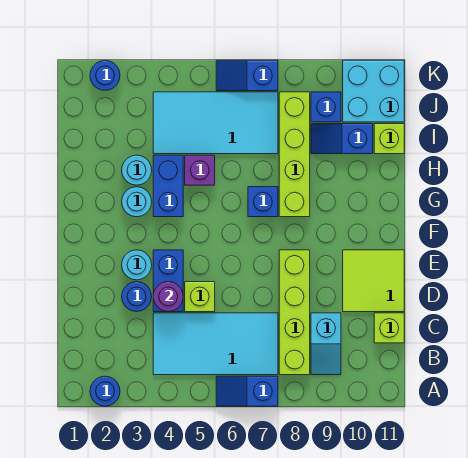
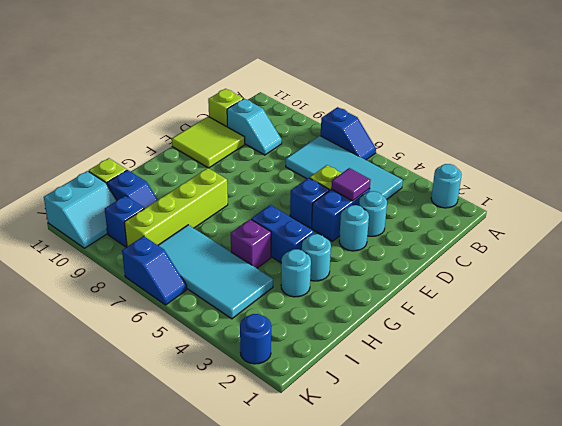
blue 1x1 round brick [90,376,120,406] -> cyan 1x1 round brick [431,164,462,208]
lime 1x4 brick [279,250,310,375] -> none
cyan 1x2 slope [311,313,341,375] -> cyan 1x2 slope turned to [227,99,282,155]
blue 1x1 round brick [122,282,152,312] -> cyan 1x1 round brick [359,191,387,236]
purple 1x1 round brick [153,282,183,312] -> purple 1x1 tile [331,168,371,201]
blue 1x2 brick [153,155,183,217] -> blue 1x2 brick turned to [251,205,314,263]
blue 1x1 brick [248,187,278,217] -> blue 1x1 brick moved to [290,178,329,228]
cyan 2x2 brick [343,60,404,122] -> cyan 2x2 slope [44,171,117,248]

